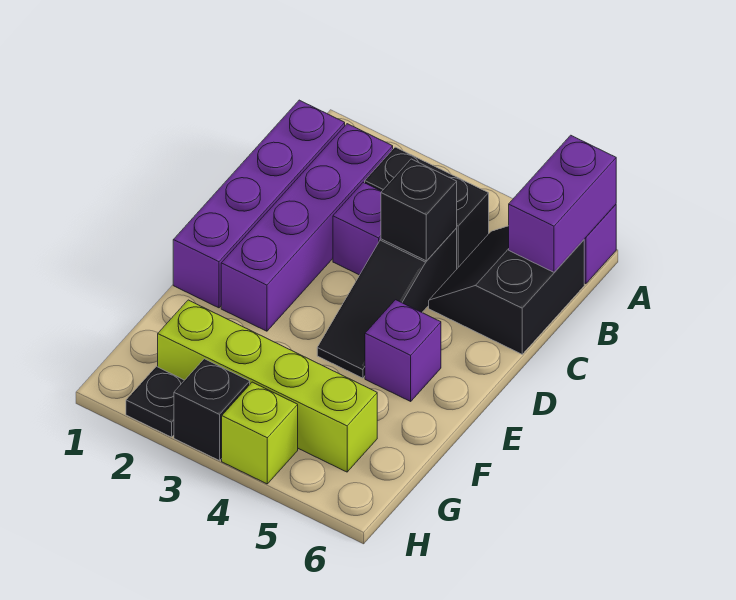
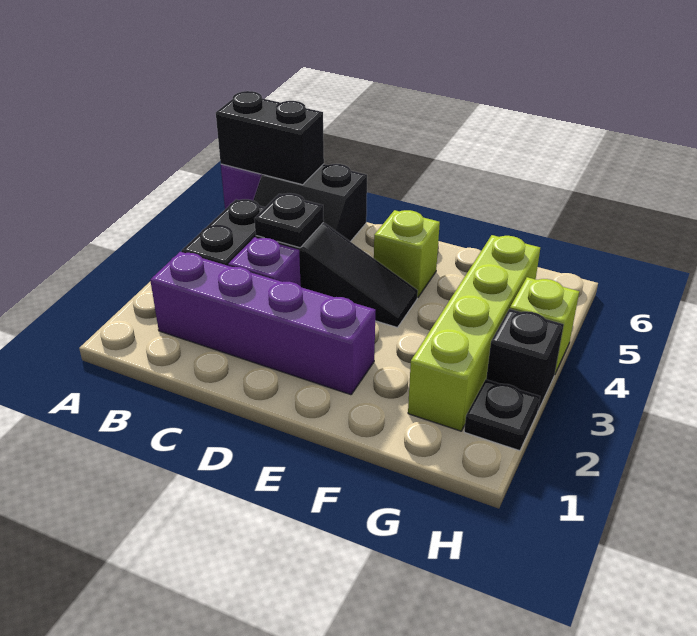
purple 1x2 brick [509,135,616,272] -> black 1x2 brick [216,91,324,185]
purple 1x4 brick [173,100,345,308] -> none
black 1x1 brick [381,159,457,261] -> black 1x1 plate [254,193,324,248]
purple 1x1 brick [365,300,441,401] -> lime 1x1 brick [374,210,440,298]

